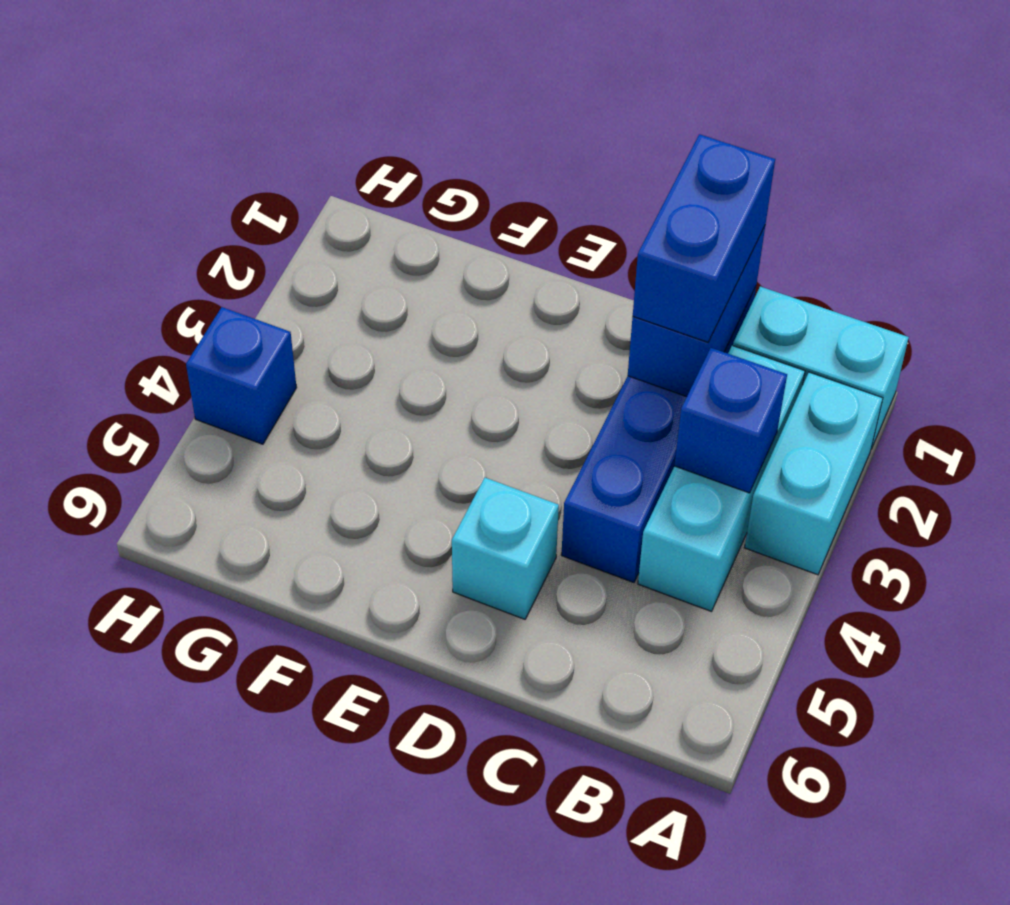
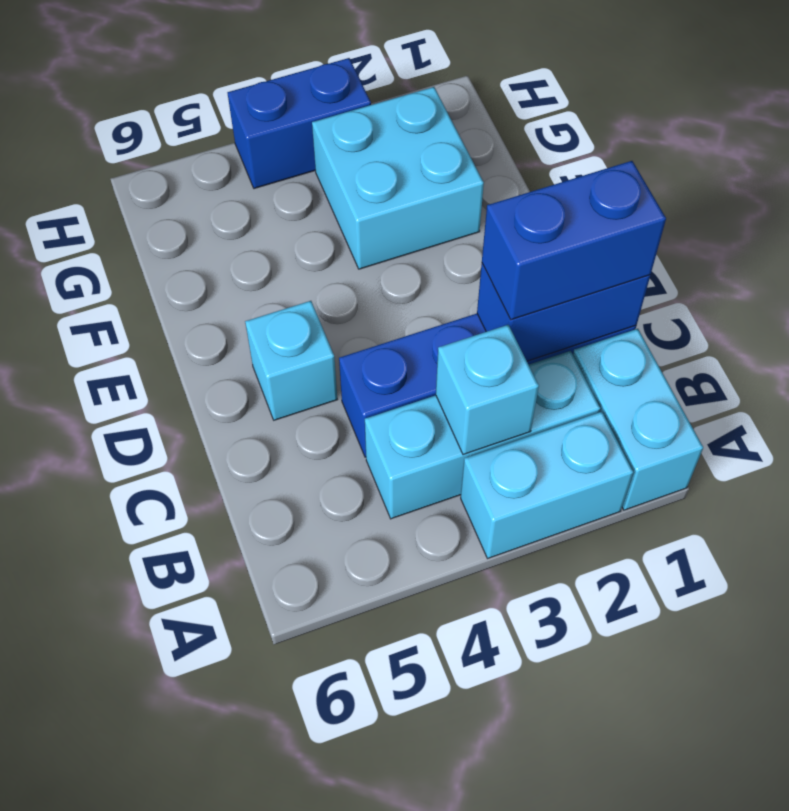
blue 1x1 brick [674,348,787,493] -> cyan 1x1 brick [436,325,539,455]
none -> cyan 2x2 brick [312,87,484,269]
blue 1x1 brick [186,307,297,444] -> blue 1x2 brick [227,58,371,189]

